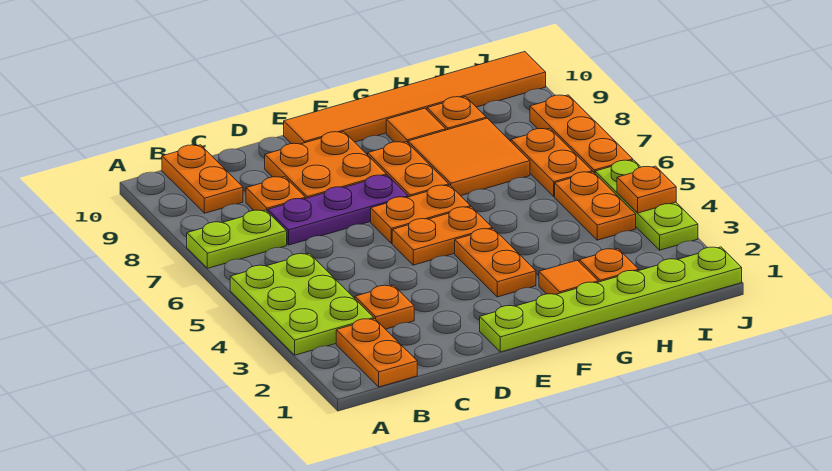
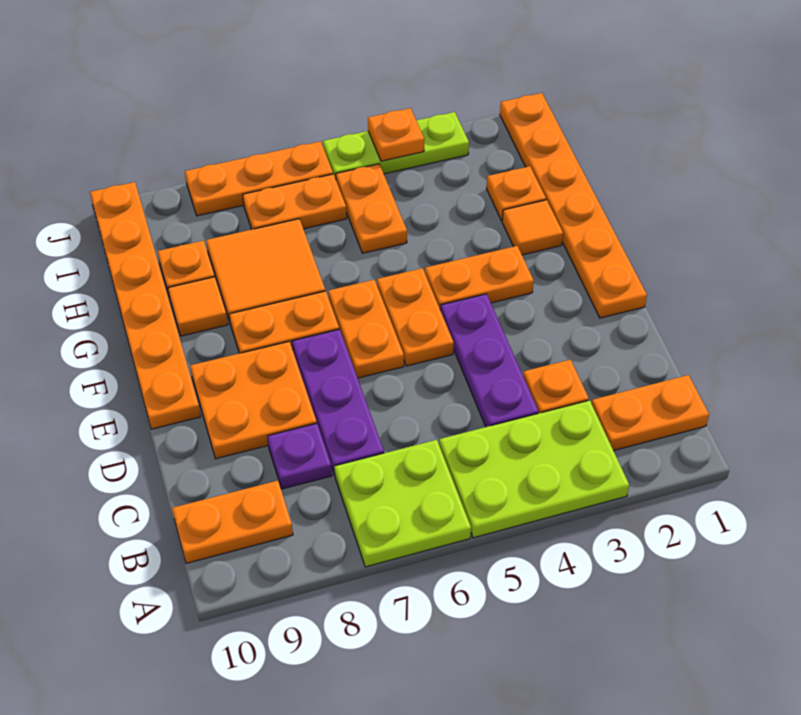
lime 1x2 plate [187,210,287,268] -> lime 2x2 plate [334,440,471,567]
none -> purple 1x3 plate [440,294,539,427]
orange 1x1 plate [246,177,305,212] -> purple 1x1 plate [267,423,332,489]
lime 1x6 plate [480,247,742,352] -> orange 1x6 plate [500,93,647,318]
orange 1x6 tile [284,52,546,144] -> orange 1x6 plate [90,182,201,429]
orange 1x2 plate [555,172,636,240] -> orange 1x2 plate turned to [336,164,407,253]

